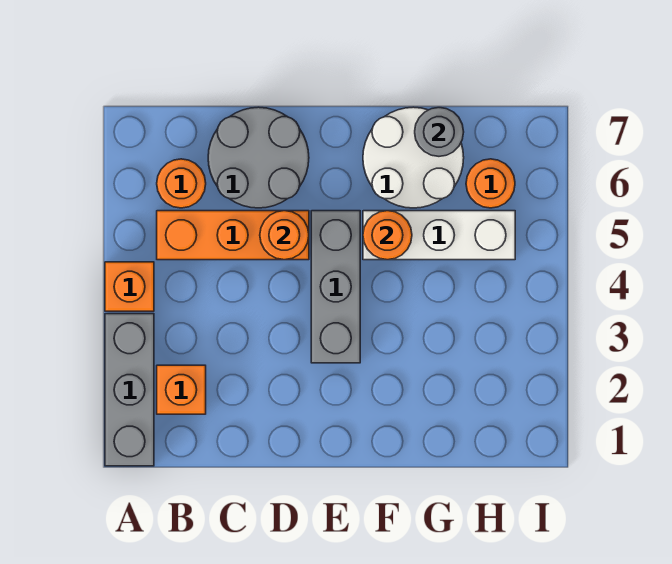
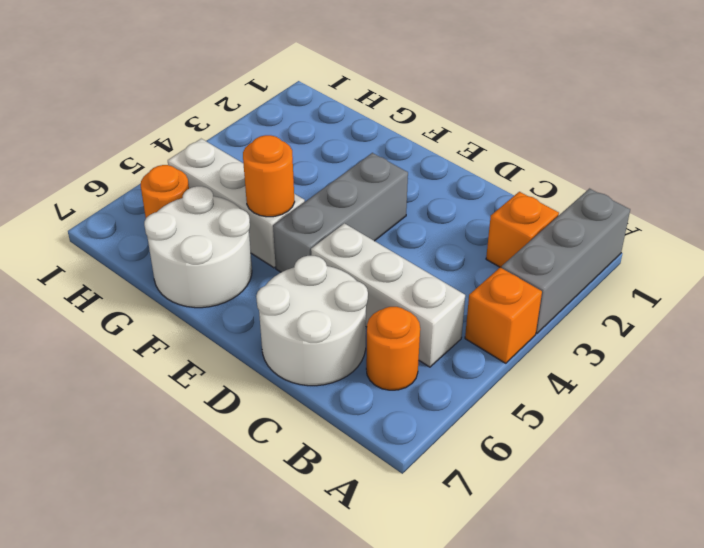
orange 1x3 brick [157,211,309,260] -> white 1x3 brick [311,223,465,367]
grey 2x2 round brick [208,107,309,208] -> white 2x2 round brick [256,256,368,386]
orange 1x1 round brick [260,211,309,260] -> none
grey 1x1 round brick [415,108,464,156] -> none

